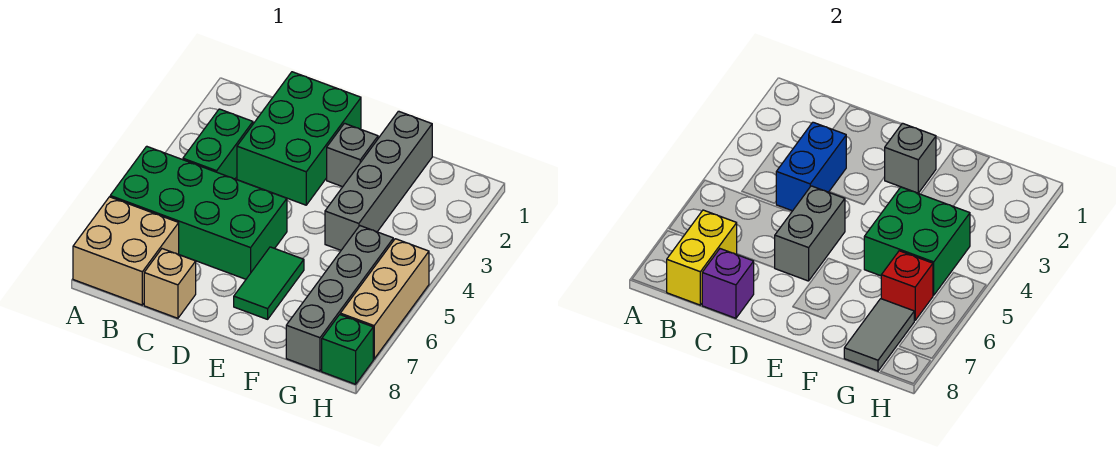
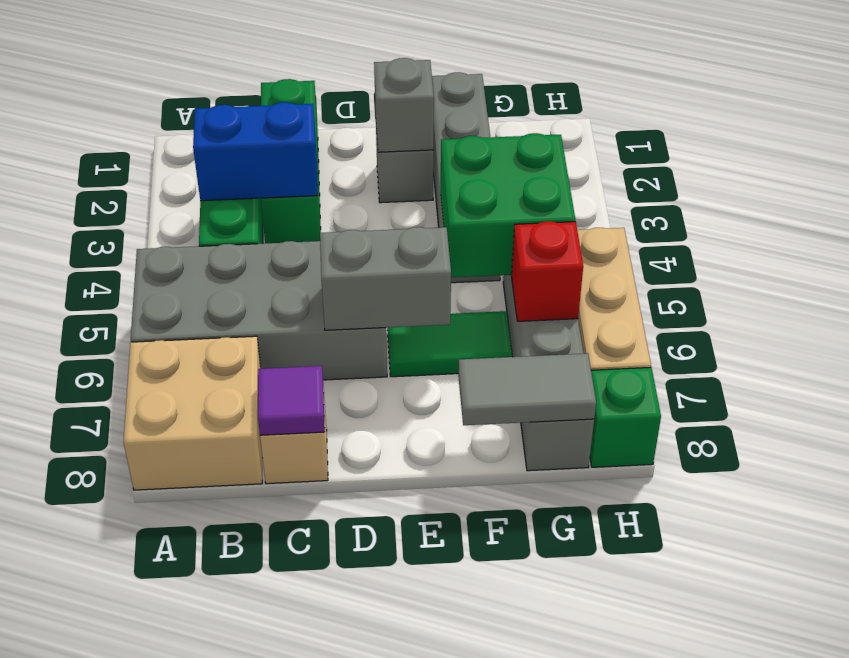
green 2x4 brick [110,146,287,279] -> grey 2x4 brick [131,241,387,380]
yellow 1x2 brick [667,210,737,305] -> none
green 2x3 brick [237,72,361,205] -> green 1x3 brick [261,79,321,243]
blue 1x2 brick [776,122,846,211] -> blue 1x2 brick turned to [193,102,318,201]
purple 1x1 brick [702,249,754,318] -> purple 1x1 tile [258,366,325,435]
grey 1x2 brick [775,186,845,281] -> grey 1x2 brick turned to [320,227,451,330]
green 1x2 tile [234,247,304,319] -> green 1x2 tile turned to [387,311,512,377]
grey 1x2 tile [844,299,914,371] -> grey 1x2 tile turned to [458,353,596,425]

